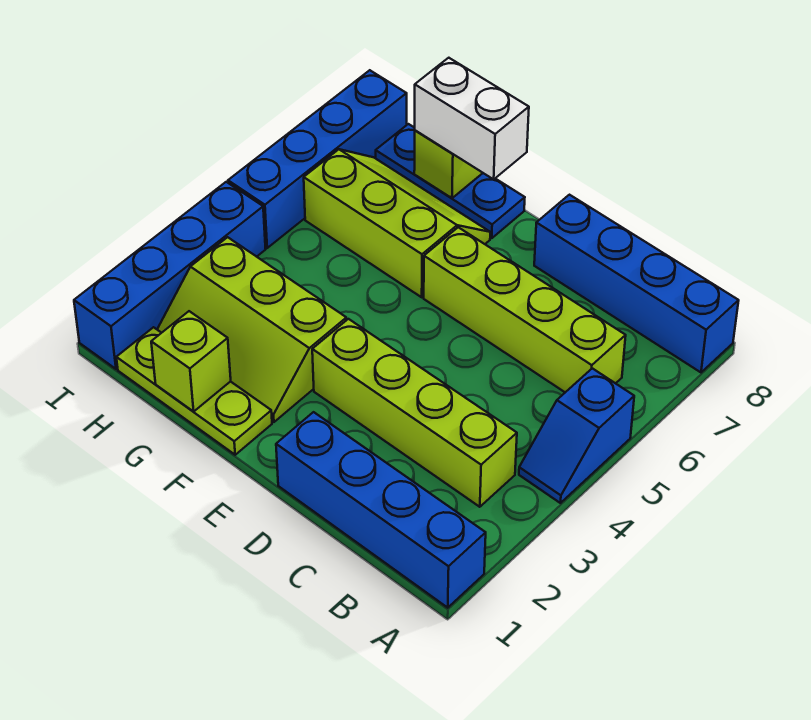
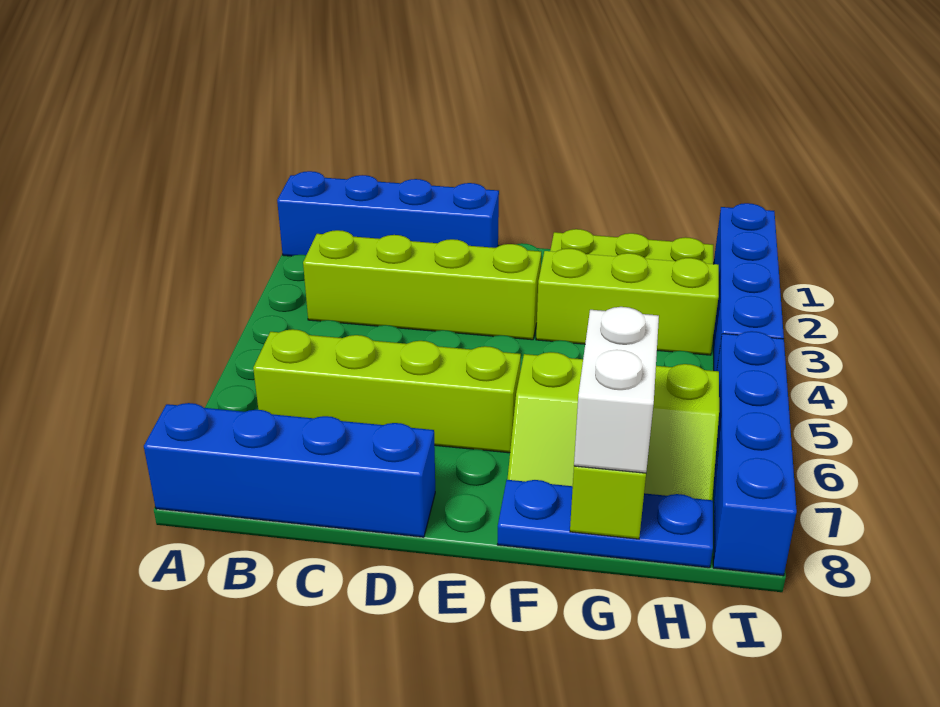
blue 1x2 slope [519,368,634,503] -> none
white 1x2 brick [415,58,529,180] -> white 1x2 brick turned to [574,307,659,473]
lime 1x1 brick [151,311,231,411] -> none

